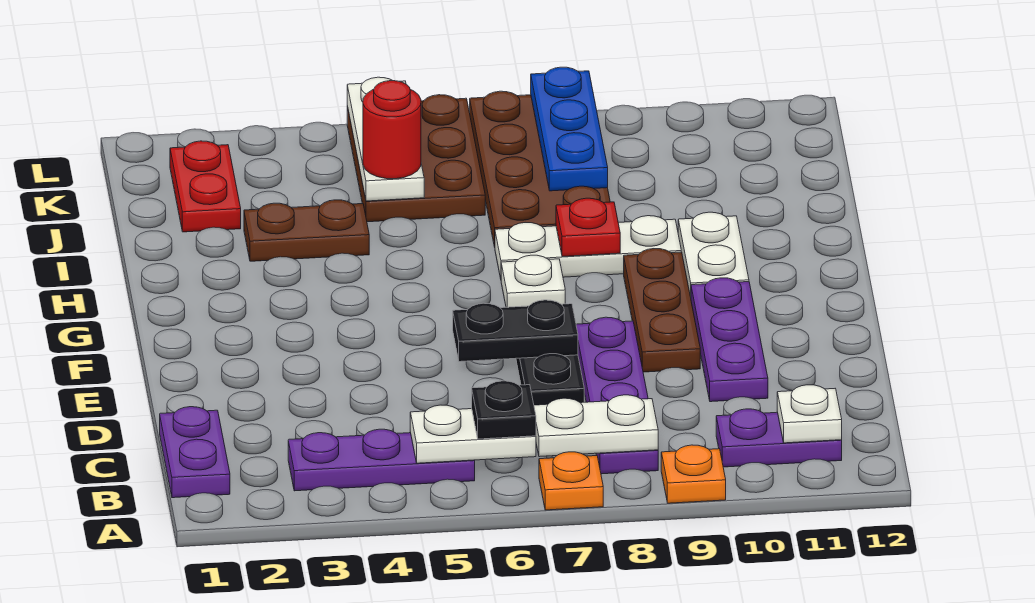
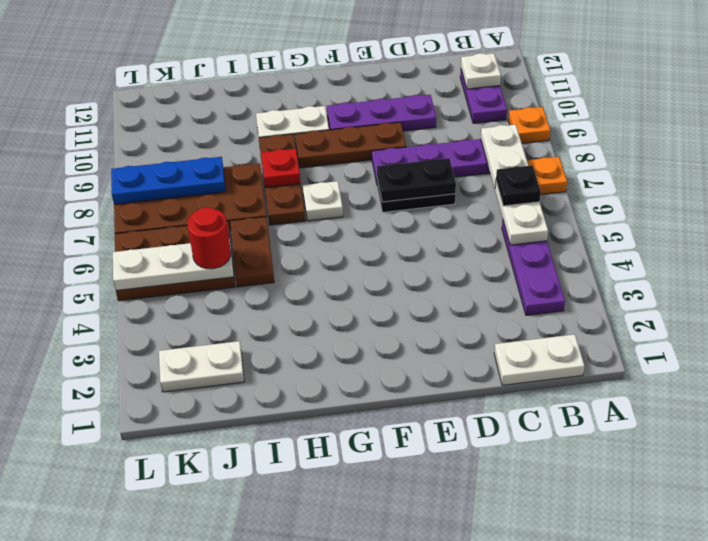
purple 1x2 plate [160,407,230,498] -> white 1x2 plate [494,334,584,385]
black 1x2 plate [453,300,578,362] -> black 1x2 plate turned to [377,158,456,202]
white 1x3 plate [495,216,681,279] -> brown 1x3 plate [259,134,305,225]
brown 1x2 plate [244,200,369,261] -> brown 1x2 plate moved to [230,217,274,287]
red 1x2 plate [170,141,241,232] -> white 1x2 plate [159,341,244,392]

